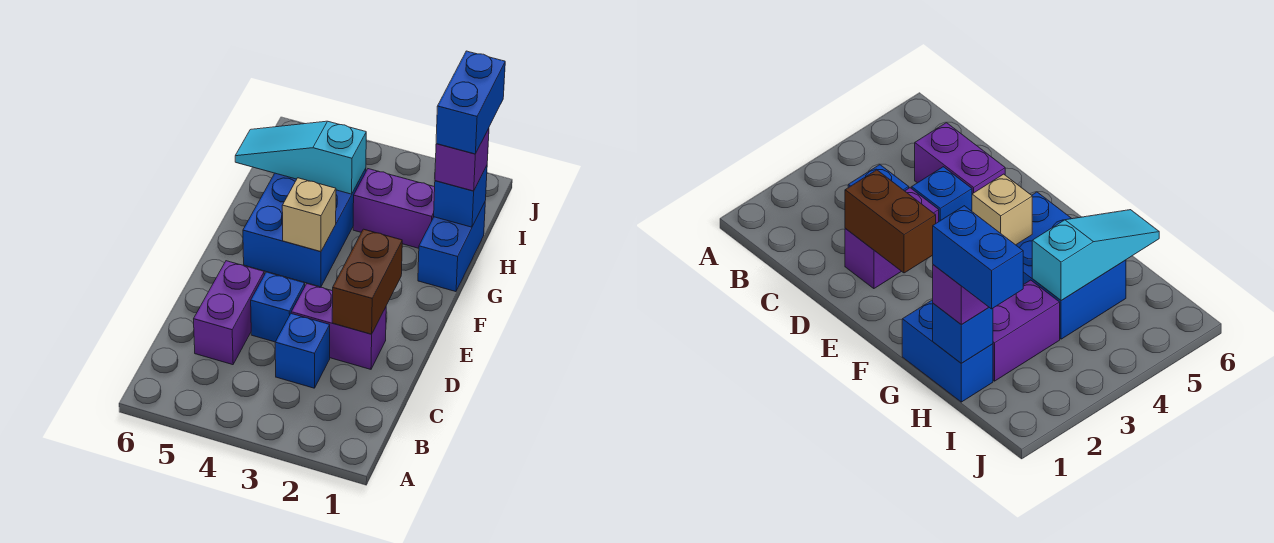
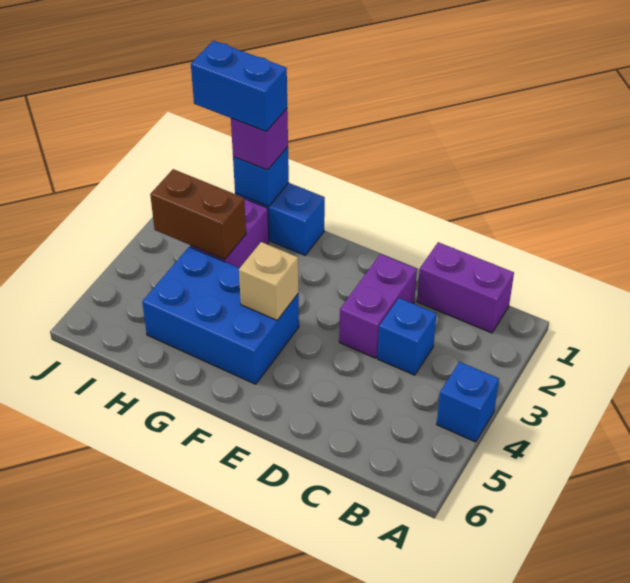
purple 1x2 brick [194,261,264,365] -> purple 1x2 brick moved to [417,242,514,333]
brown 1x2 brick [332,229,402,334] -> brown 1x2 brick moved to [150,169,246,260]
blue 1x1 brick [251,272,305,342] -> blue 1x1 brick moved to [437,362,499,442]
cyan 1x3 slope [235,121,366,194] -> none

